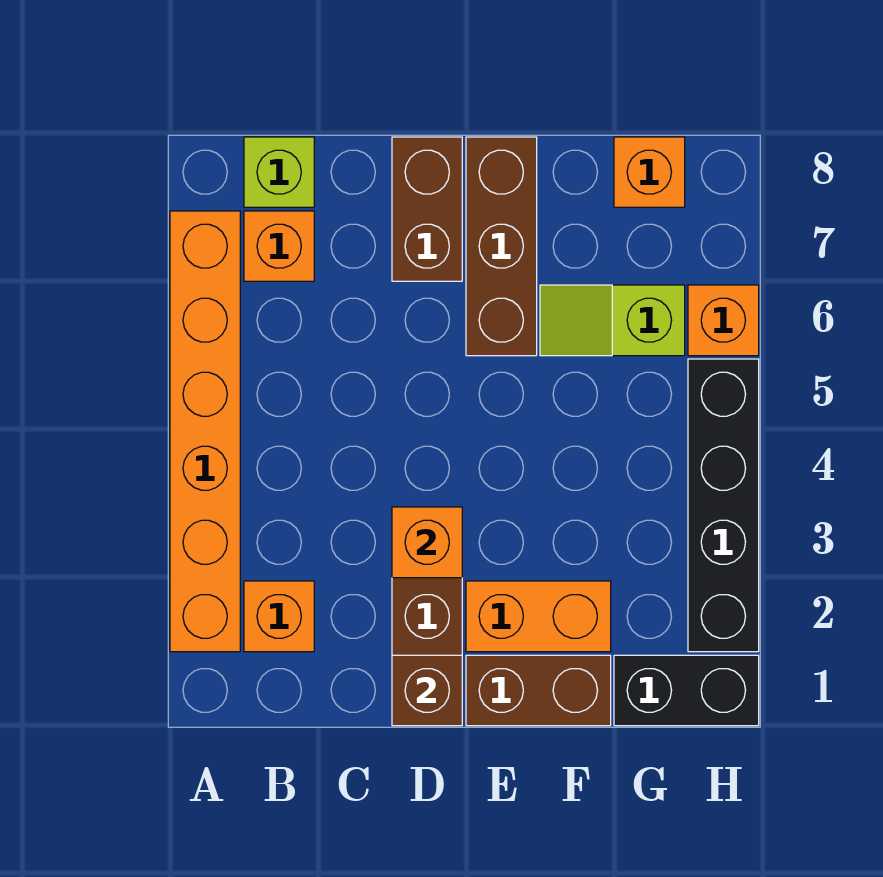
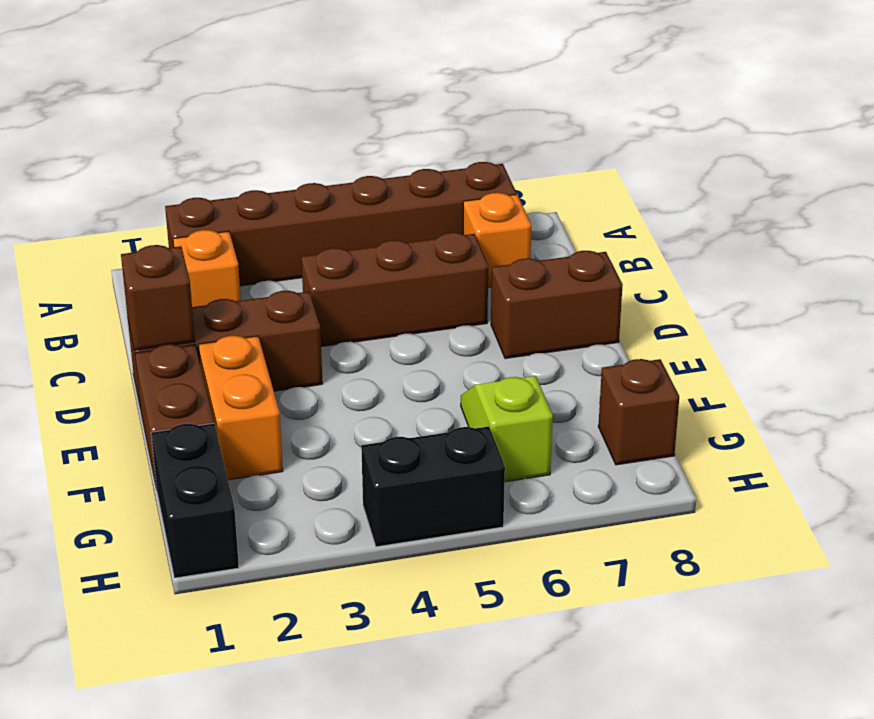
orange 1x6 brick [170,211,240,652] -> brown 1x6 brick [165,162,517,286]
lime 1x1 brick [244,137,314,207] -> none
orange 1x1 brick [392,507,462,578] -> none
brown 1x3 brick [466,137,537,356] -> brown 1x3 brick moved to [301,233,488,347]
orange 1x1 brick [614,137,685,207] -> brown 1x1 brick [598,359,679,465]
black 1x4 brick [688,359,759,652] -> black 1x2 brick [361,426,505,547]
orange 1x1 brick [688,285,759,356] -> none

